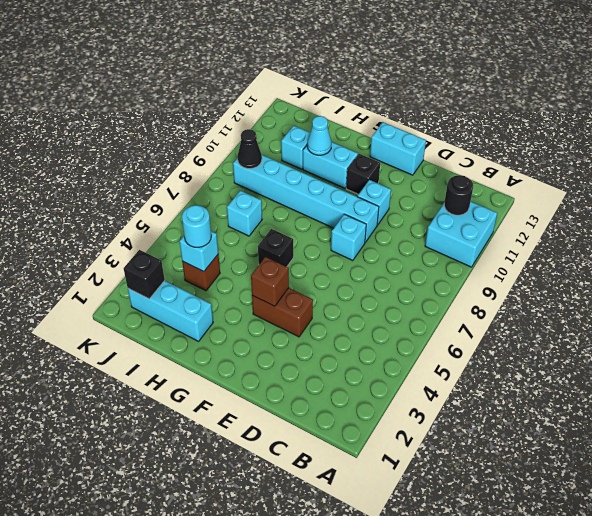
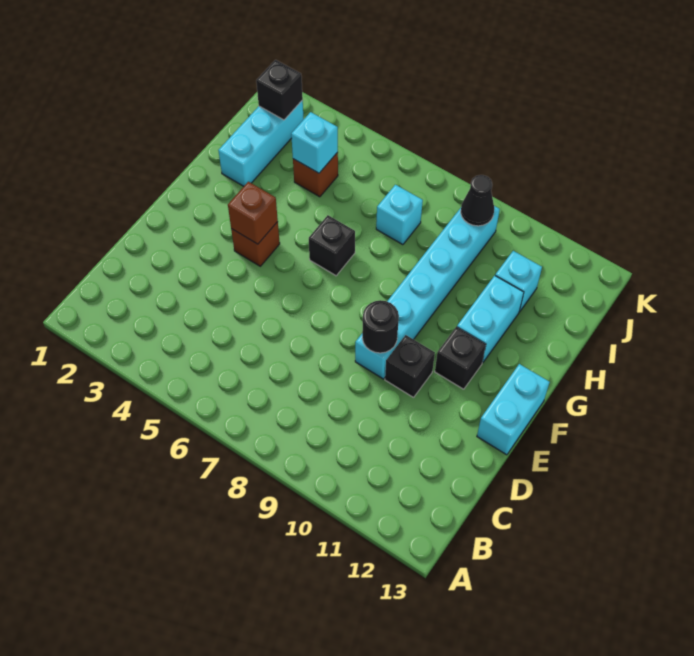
cyan 2x2 brick [425,201,497,267] -> none
black 1x1 round brick [444,175,473,215] -> black 1x1 round brick moved to [362,300,399,353]
brown 1x2 brick [252,288,313,337] -> brown 1x1 brick [231,222,280,266]
cyan 1x1 brick [331,214,366,261] -> none
cyan 1x1 brick [357,180,391,225] -> black 1x1 brick [385,335,435,397]
cyan 1x1 cone [307,116,332,155] -> none
cyan 1x1 round brick [182,205,211,247] -> none

